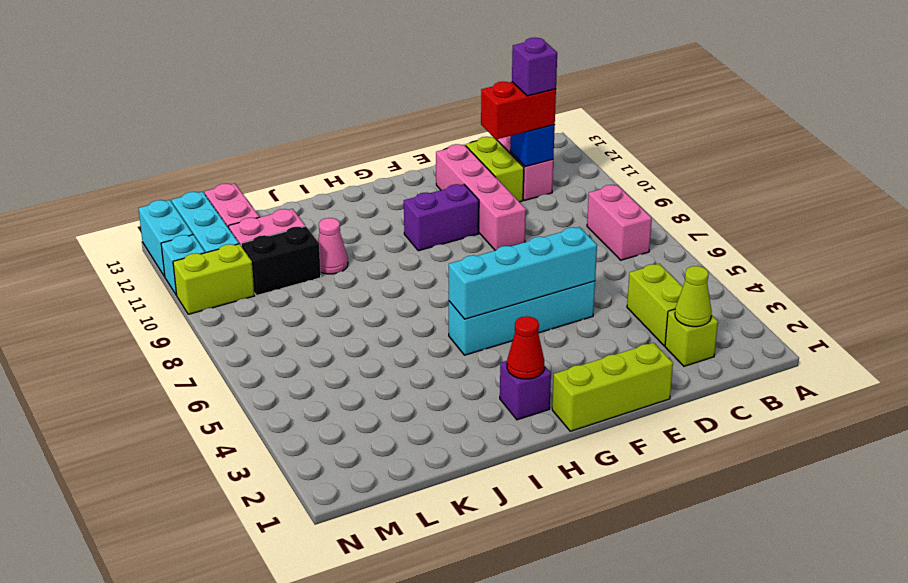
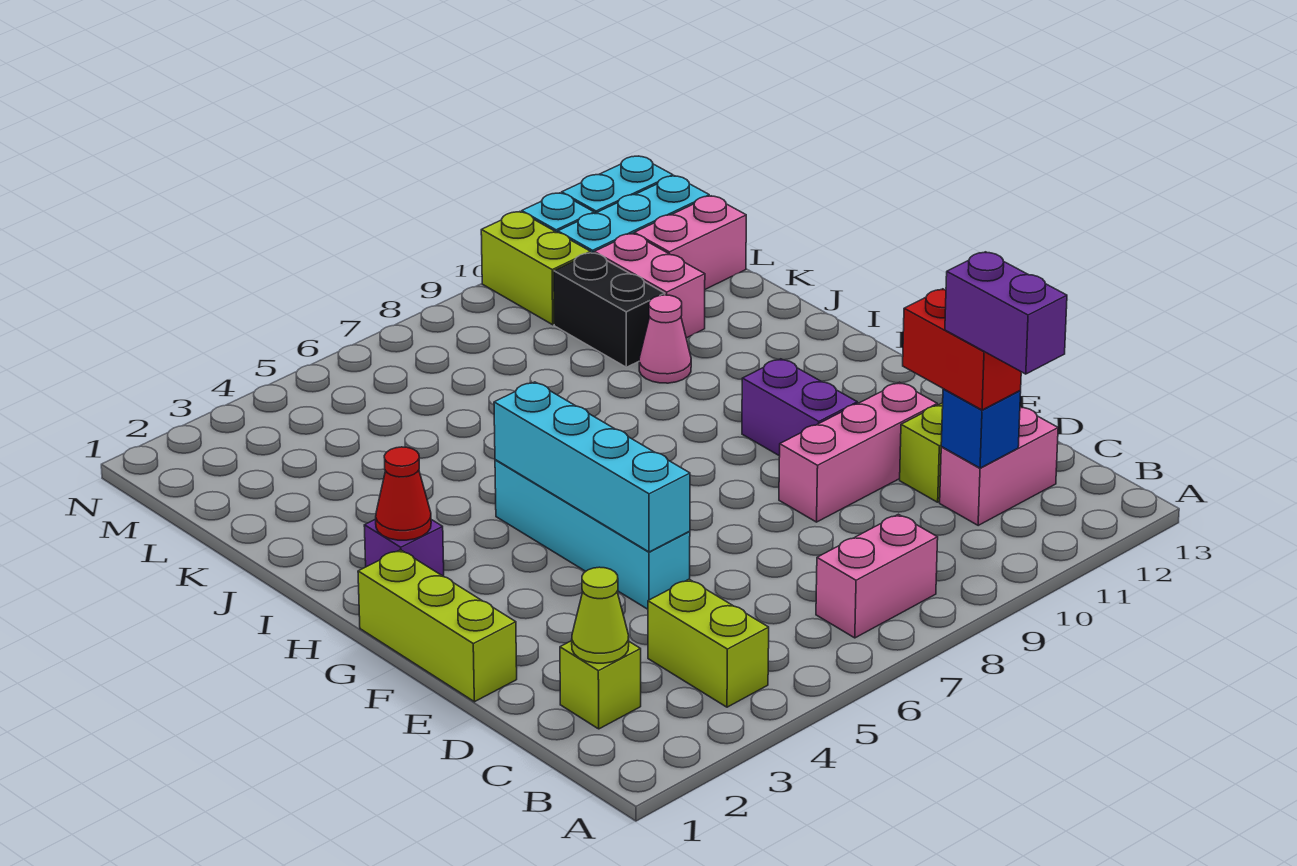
lime 1x2 brick [627,264,683,346] -> lime 1x2 brick turned to [648,579,769,707]
purple 1x1 brick [512,38,557,96] -> purple 1x2 brick [945,252,1067,374]
pink 1x4 brick [436,144,526,251] -> pink 1x3 brick [779,382,937,522]

